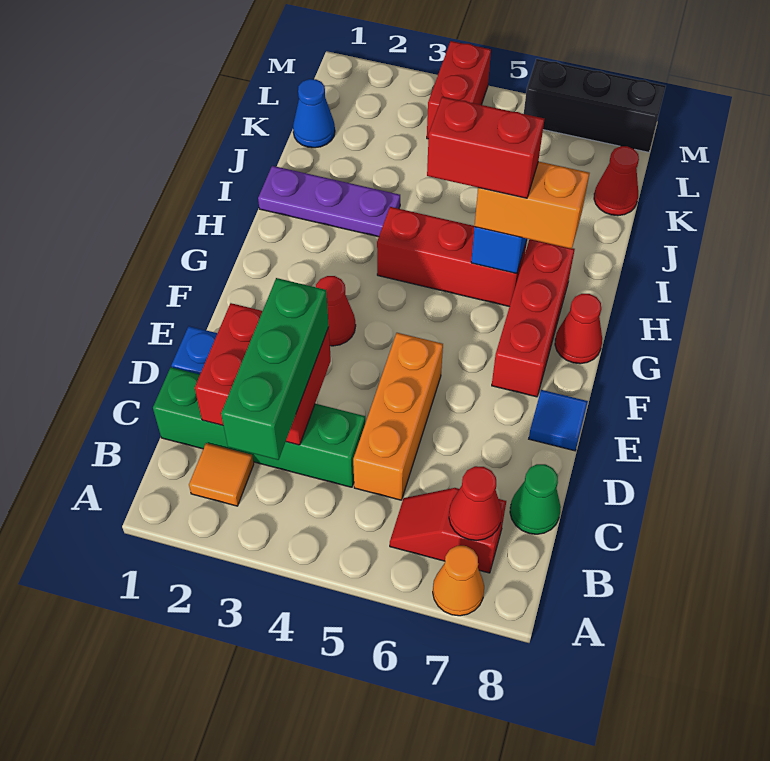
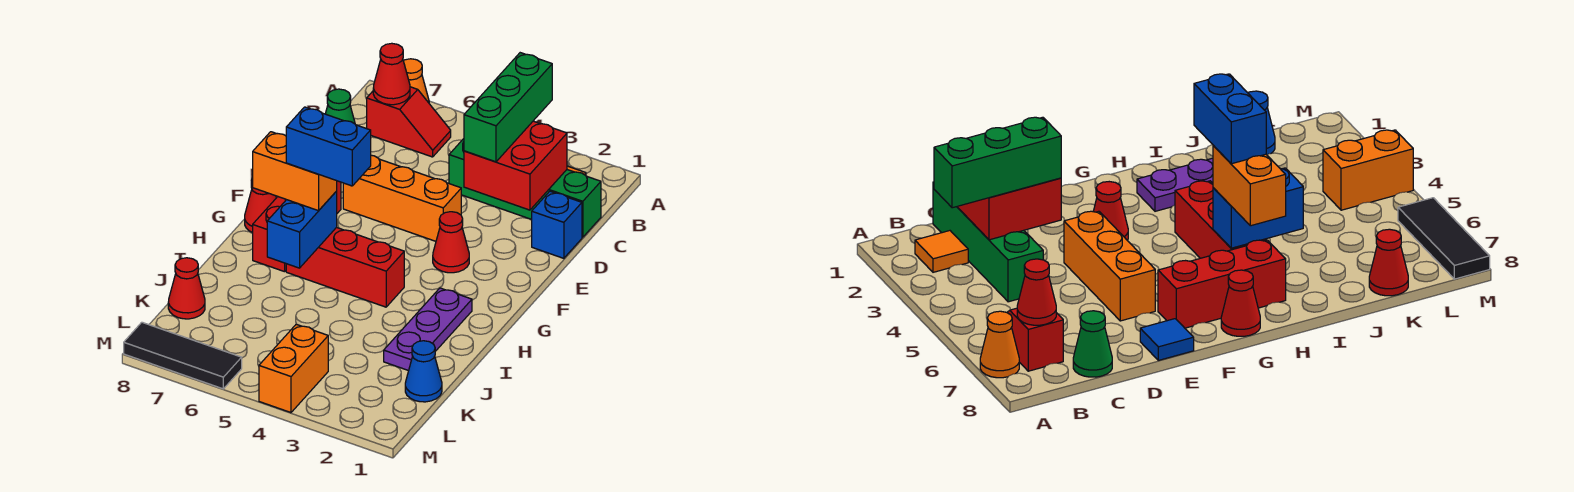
orange 1x3 brick [353,333,443,500] -> orange 1x3 brick turned to [343,155,461,241]
red 1x2 brick [427,97,544,198] -> blue 1x2 brick [286,107,371,186]
purple 1x3 plate [258,166,400,237] -> purple 1x3 plate turned to [384,288,472,371]
red 1x2 brick [427,41,491,139] -> orange 1x2 brick [259,324,328,413]
black 1x3 brick [524,59,666,152] -> black 1x3 tile [124,322,242,389]

